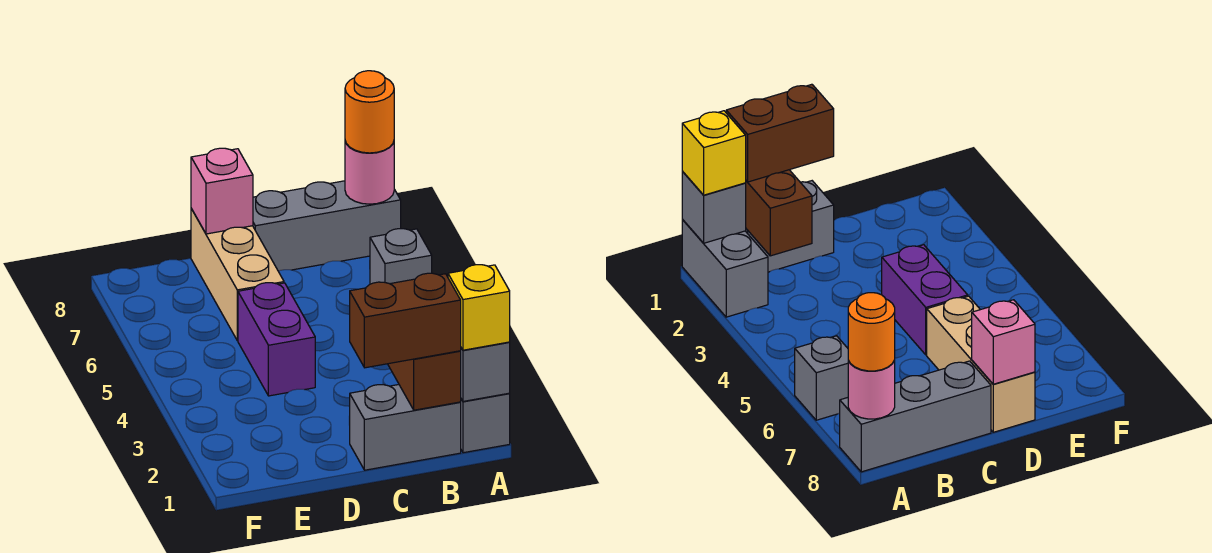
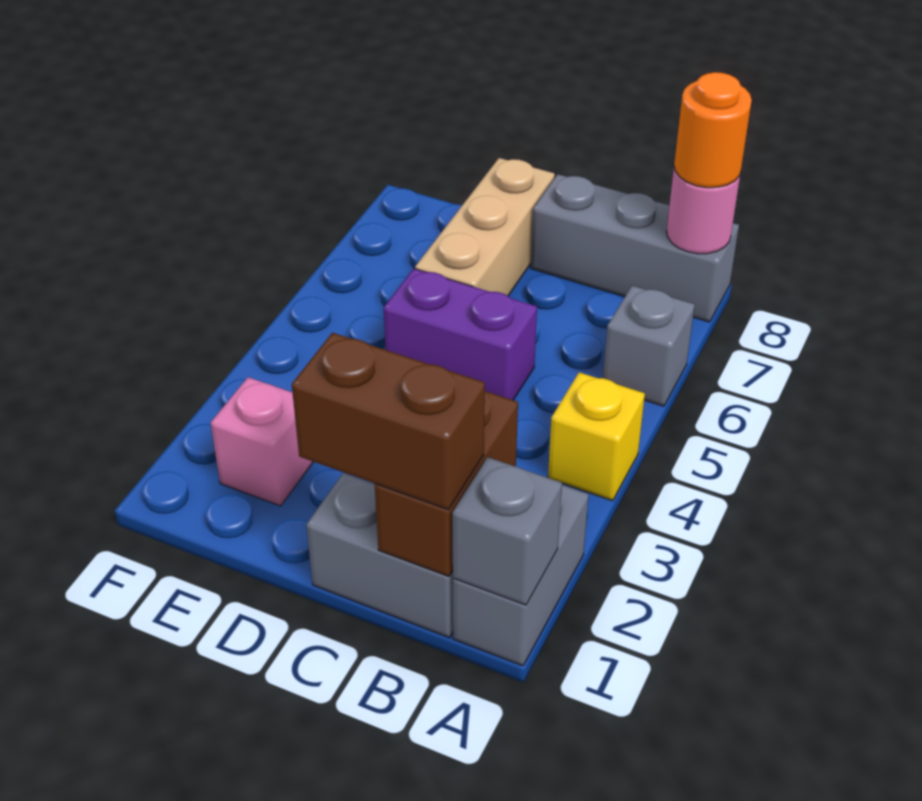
yellow 1x1 brick [448,265,510,350] -> yellow 1x1 brick moved to [548,372,645,501]
purple 1x2 brick [238,283,315,396] -> purple 1x2 brick turned to [384,269,537,400]
pink 1x1 brick [191,148,253,234] -> pink 1x1 brick moved to [211,377,313,506]

